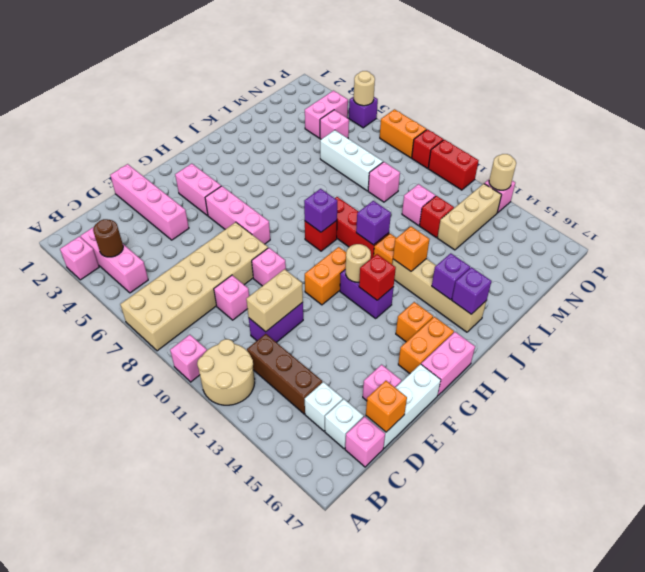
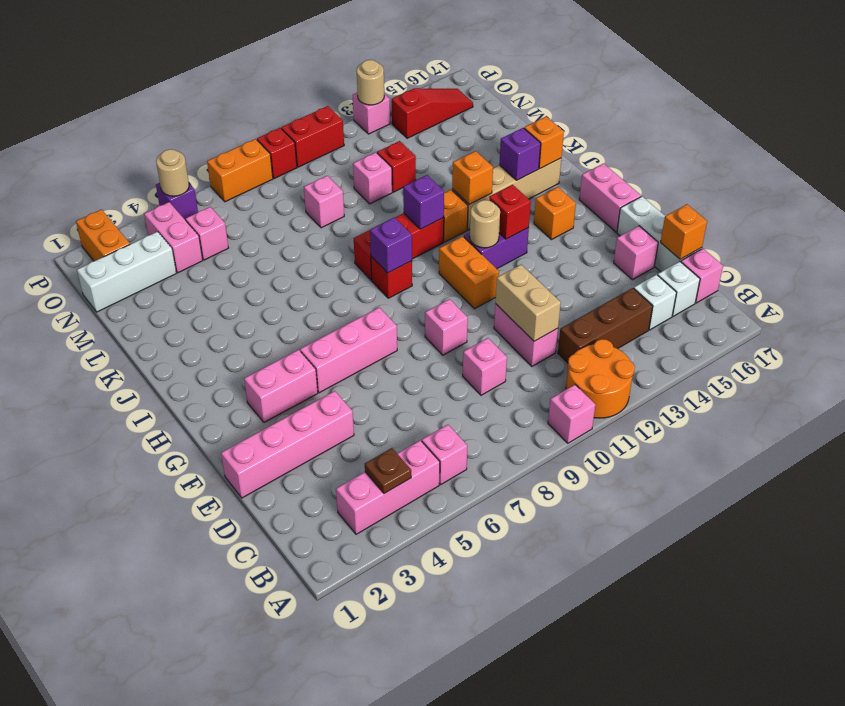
pink 1x1 brick [60,236,99,280] -> pink 1x1 brick moved to [422,425,467,484]
tan 2x6 brick [120,222,268,351] -> none
tan 2x2 round brick [197,339,255,405] -> orange 2x2 round brick [566,339,635,418]
brown 1x1 round brick [93,219,123,257] -> brown 1x1 plate [365,448,411,494]
purple 1x2 brick [249,302,303,342] -> pink 1x2 brick [494,304,558,366]
orange 1x2 brick [398,317,454,373] -> orange 1x2 brick moved to [76,209,130,261]
purple 1x1 brick [452,267,492,314] -> orange 1x1 brick [524,116,564,168]
white 1x3 brick [320,130,383,191] -> white 1x3 brick moved to [77,232,176,312]
tan 1x3 brick [438,184,502,250] -> none
none -> red 1x3 slope [392,88,473,138]

